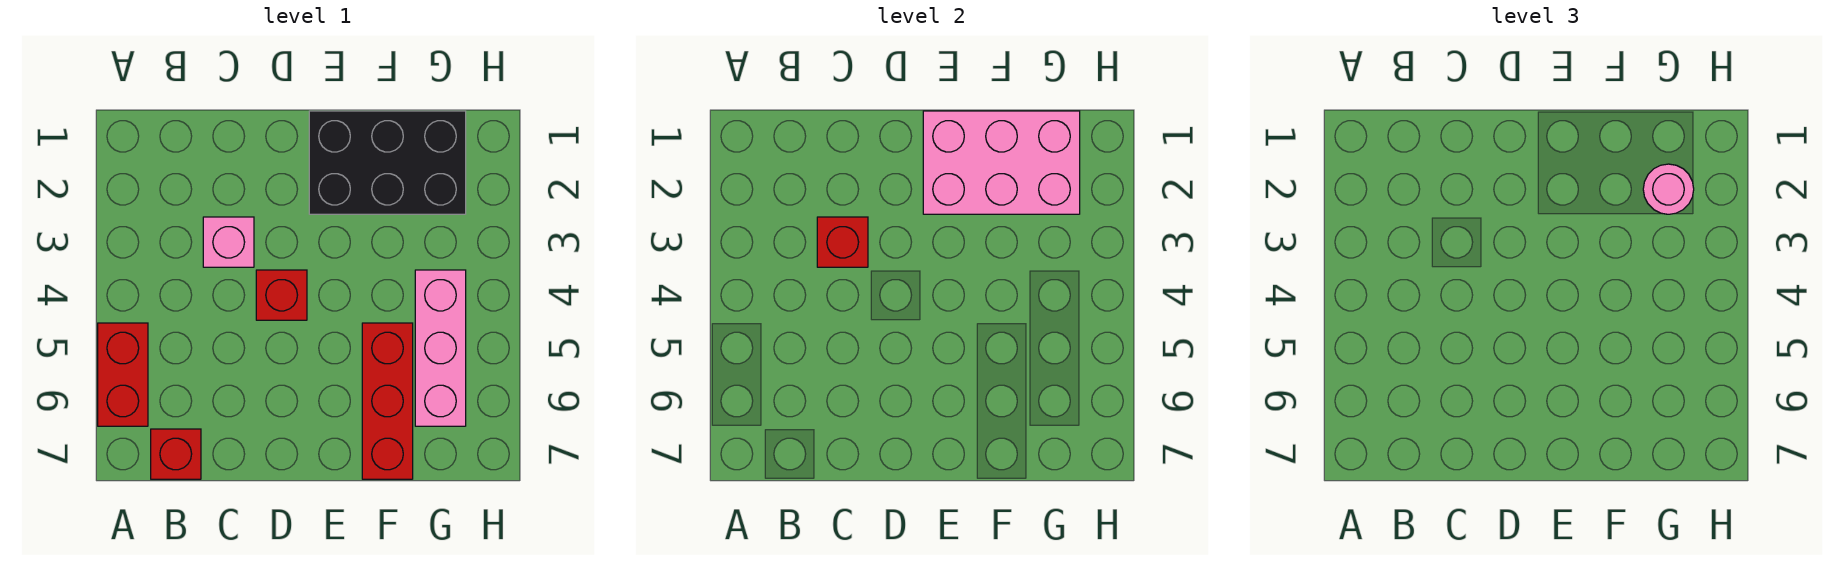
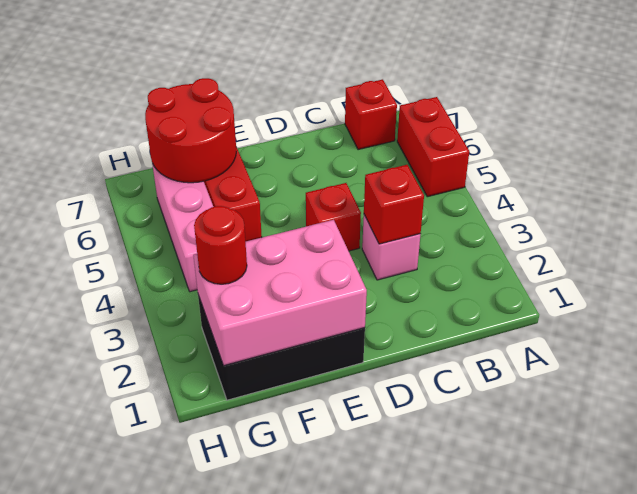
none -> red 2x2 round brick [145,78,236,183]
pink 1x1 round brick [1643,164,1694,214] -> red 1x1 round brick [194,206,247,284]

